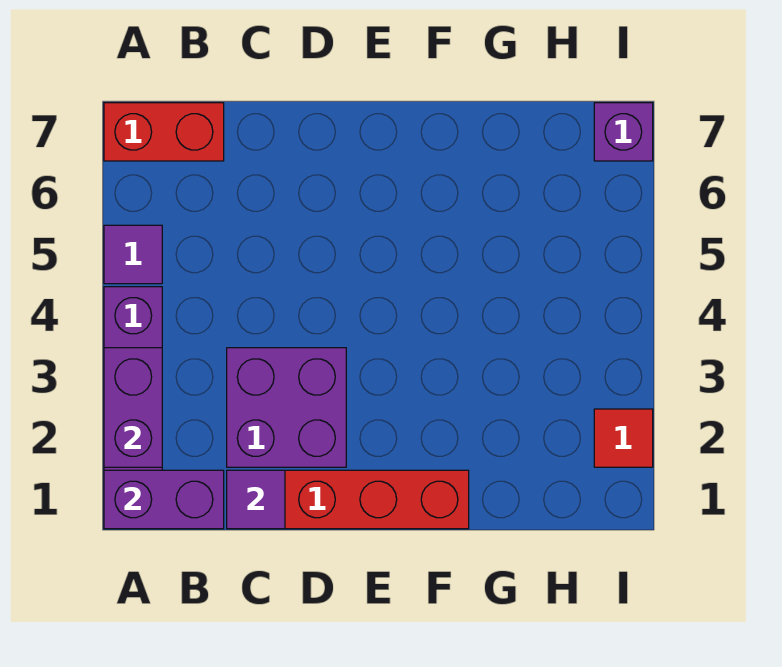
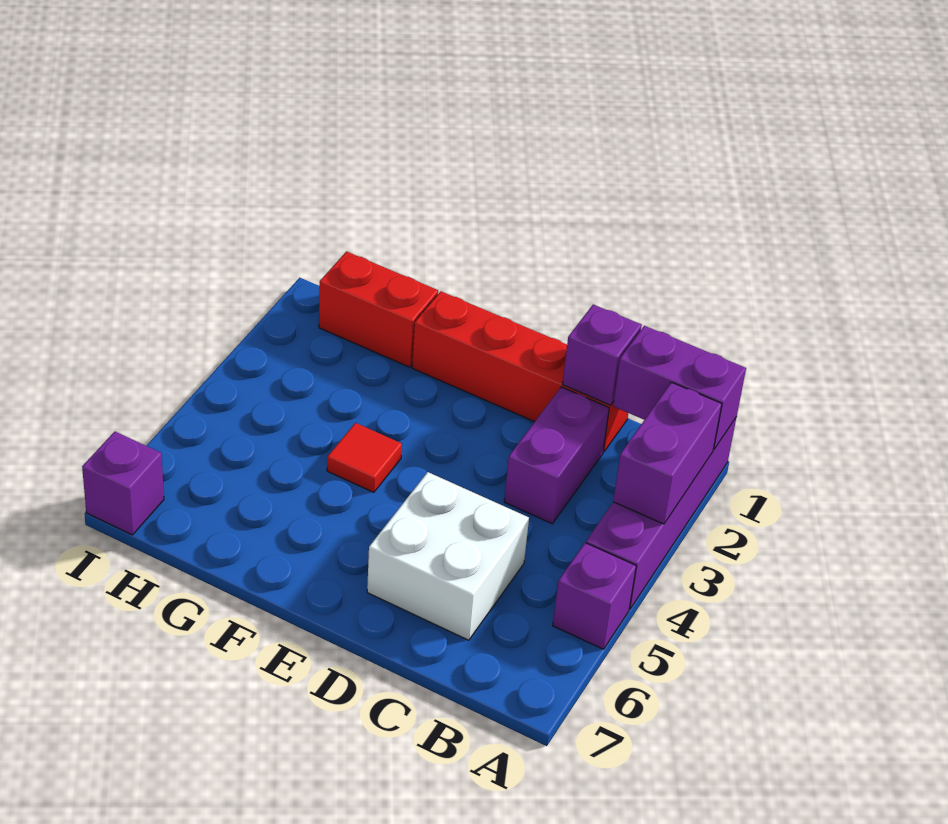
purple 1x1 tile [104,225,162,284] -> purple 1x1 brick [553,543,636,649]
red 1x2 brick [104,103,224,161] -> red 1x2 brick moved to [319,252,438,367]
purple 1x1 tile [227,470,285,529] -> purple 1x1 brick [563,304,642,405]
purple 2x2 brick [227,348,346,467] -> purple 1x2 brick [504,387,609,524]
none -> white 2x2 brick [367,472,529,640]
red 1x1 tile [594,409,653,467] -> red 1x1 tile moved to [327,423,402,492]

